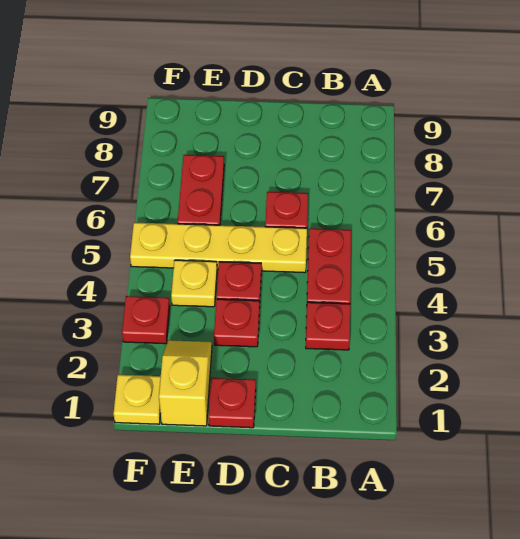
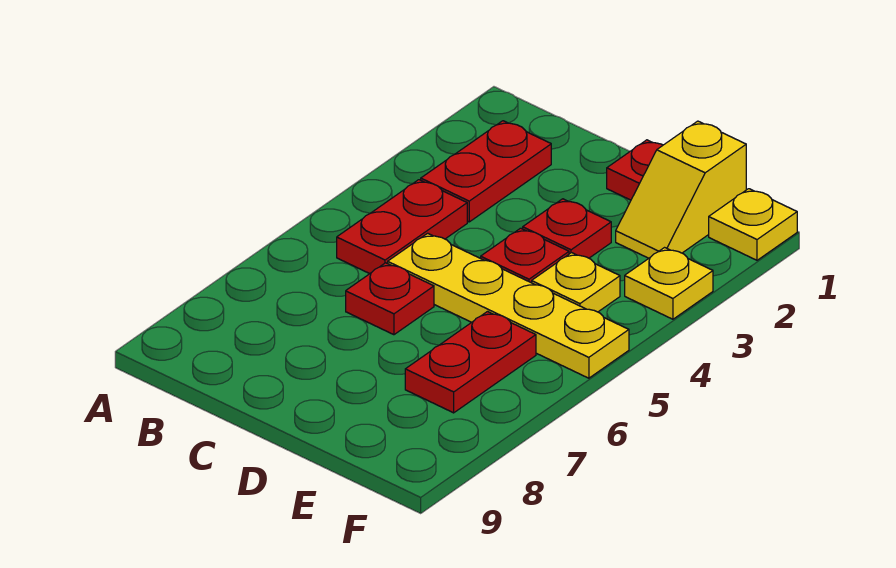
red 1x1 plate [306,302,350,350] -> red 1x2 plate [421,121,551,222]
red 1x1 plate [122,296,170,344] -> yellow 1x1 plate [625,248,713,319]

